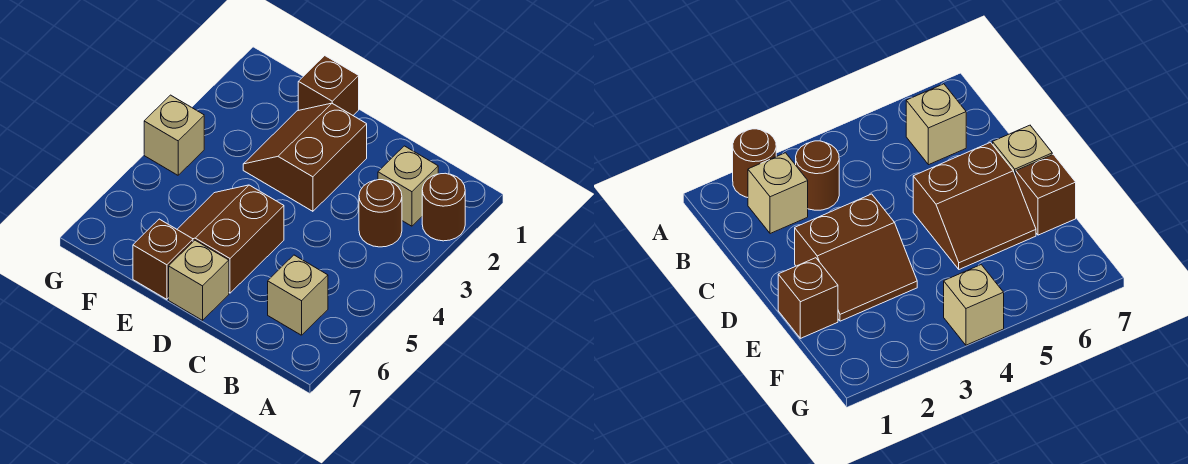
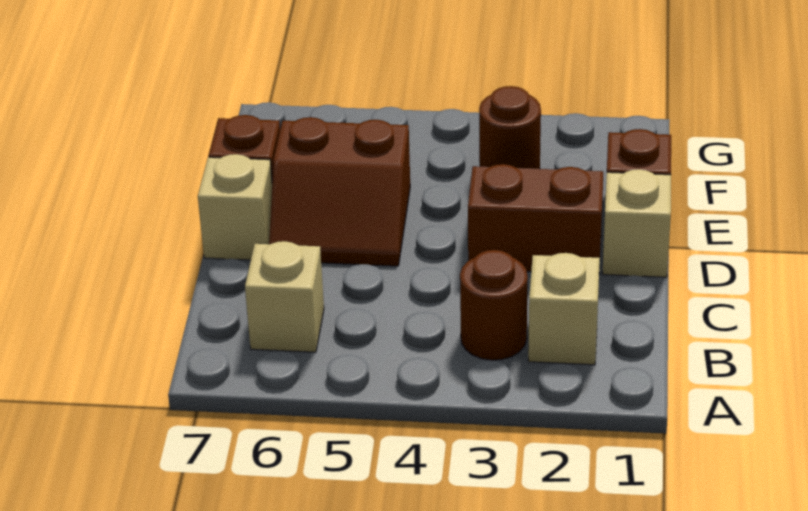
brown 1x1 round brick [422,173,465,241] -> brown 1x1 round brick moved to [479,86,541,169]
brown 2x2 slope [177,185,284,293] -> brown 2x2 slope turned to [269,117,410,266]
tan 1x1 brick [144,95,204,175] -> tan 1x1 brick moved to [602,169,671,277]

